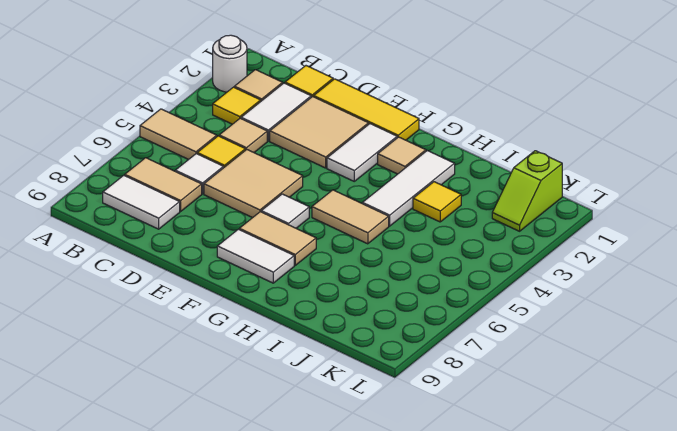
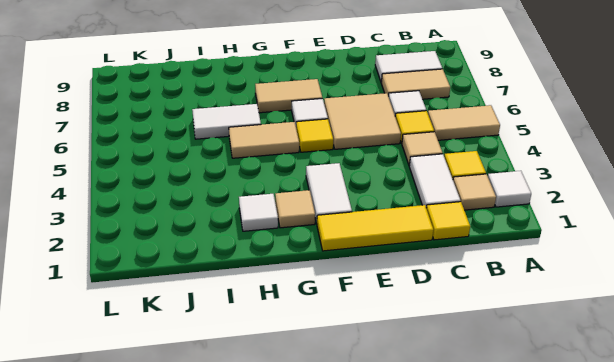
white 1x1 round brick [213,35,247,92] -> white 1x1 tile [488,171,531,207]
tan 2x2 tile [270,97,369,168] -> none
white 1x2 tile [217,229,294,283] -> white 1x2 tile moved to [192,104,261,139]
white 1x3 tile [362,151,455,226] -> white 1x1 tile [239,194,278,231]
yellow 1x1 tile [413,182,461,222] -> yellow 1x1 tile moved to [296,119,333,152]
lime 1x2 slope [492,151,562,231] -> none

